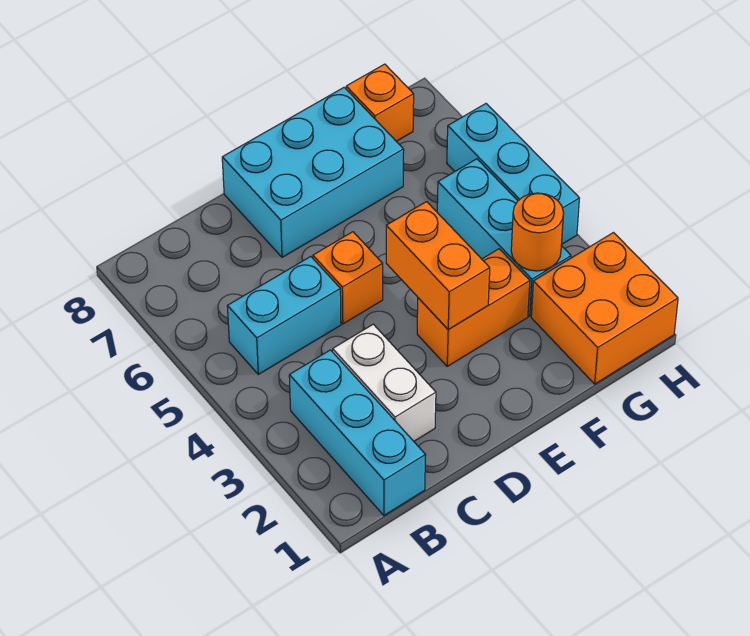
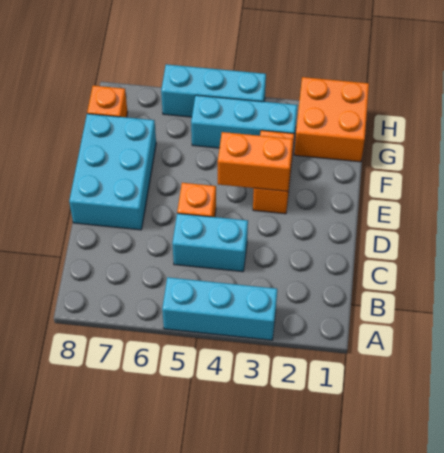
cyan 1x3 brick [289,350,426,515] -> cyan 1x3 brick moved to [162,277,277,340]
cyan 1x2 brick [227,257,341,374] -> cyan 1x2 brick turned to [172,213,248,272]
white 1x2 brick [333,324,436,441] -> none
orange 1x1 round brick [511,193,564,271] -> none

